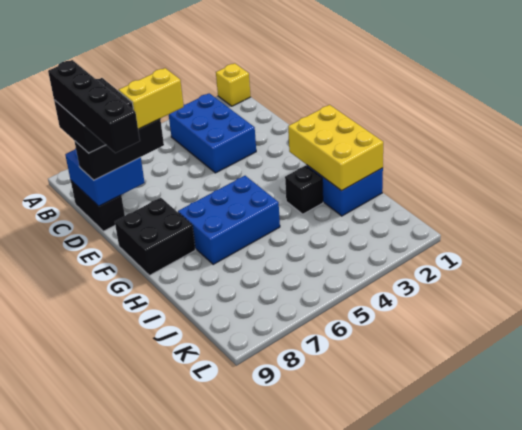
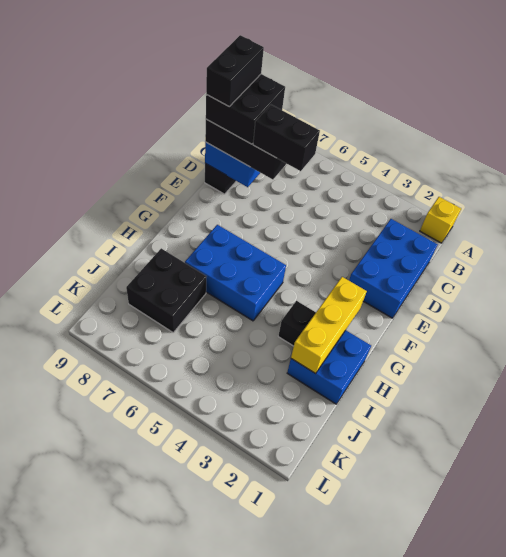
blue 2x3 brick [169,93,256,173] -> blue 2x3 brick moved to [349,219,438,318]
black 1x4 brick [48,60,140,153] -> black 1x2 brick [206,35,264,106]
yellow 1x2 brick [119,68,184,129] -> black 1x2 brick [253,105,320,171]
black 2x2 brick [115,198,195,275] -> black 2x2 brick moved to [126,248,207,332]
yellow 2x3 brick [288,105,383,191] -> yellow 1x3 brick [291,277,367,374]

